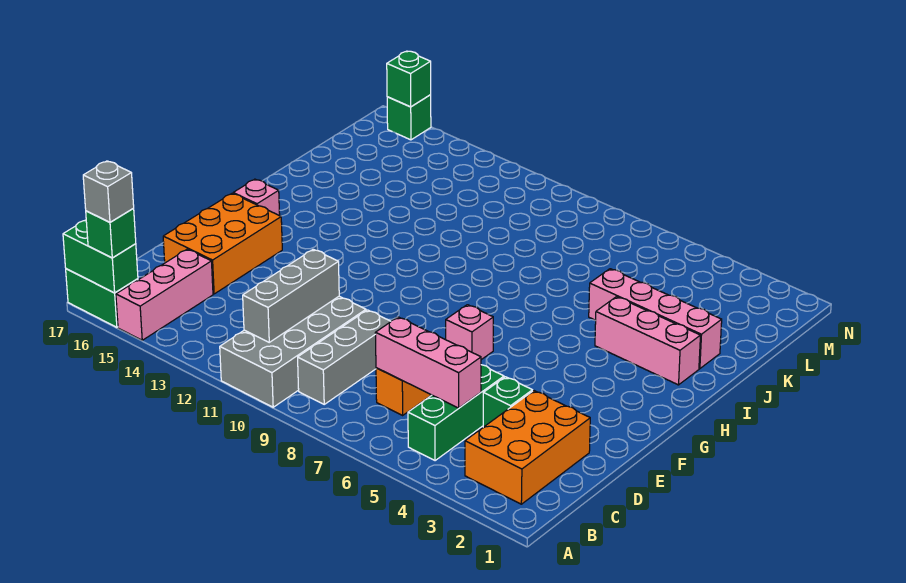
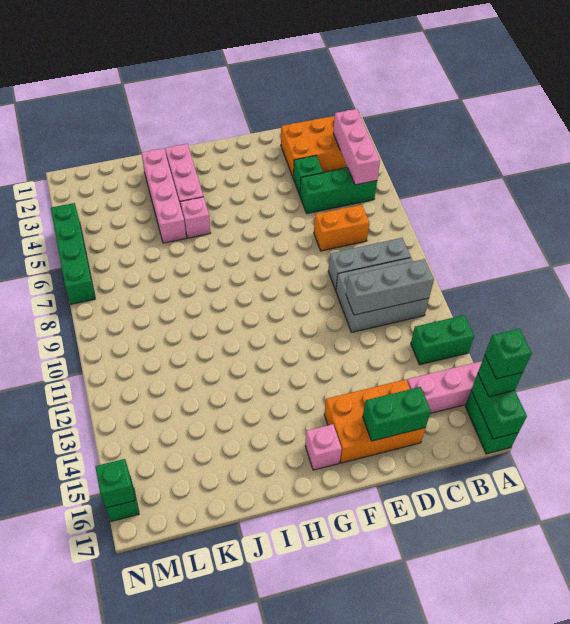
grey 2x4 brick [220,296,366,407] -> grey 2x3 brick [336,258,429,332]
none -> green 1x2 brick [411,315,474,365]
grey 1x1 brick [83,161,134,222] -> green 1x1 brick [485,329,532,379]
pink 1x3 brick [375,317,481,408] -> pink 1x3 brick moved to [333,109,380,185]
none -> green 1x2 brick [363,387,431,441]
pink 1x1 brick [446,305,493,360] -> pink 1x1 brick moved to [180,197,210,238]
none -> green 1x4 brick [51,203,95,304]

